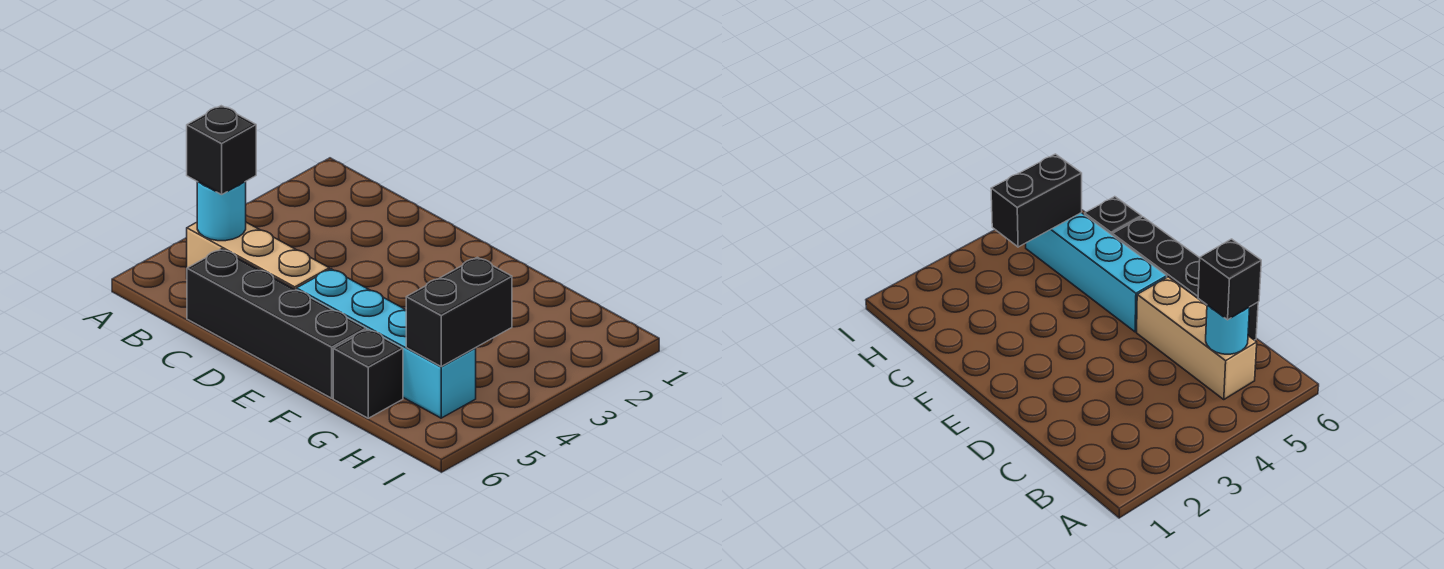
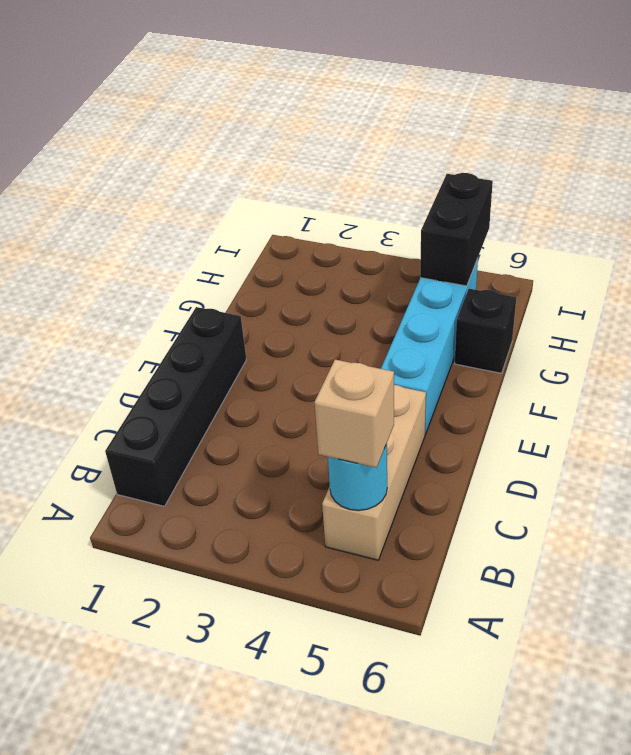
black 1x1 brick [187,106,256,195] -> tan 1x1 brick [315,360,394,468]
black 1x4 brick [187,249,366,398] -> black 1x4 brick moved to [105,307,246,506]
black 1x2 brick [406,257,512,366] -> black 1x2 brick turned to [420,173,493,286]

